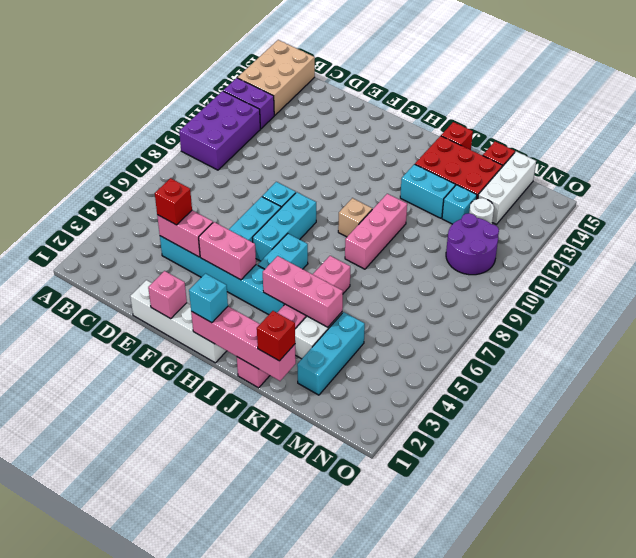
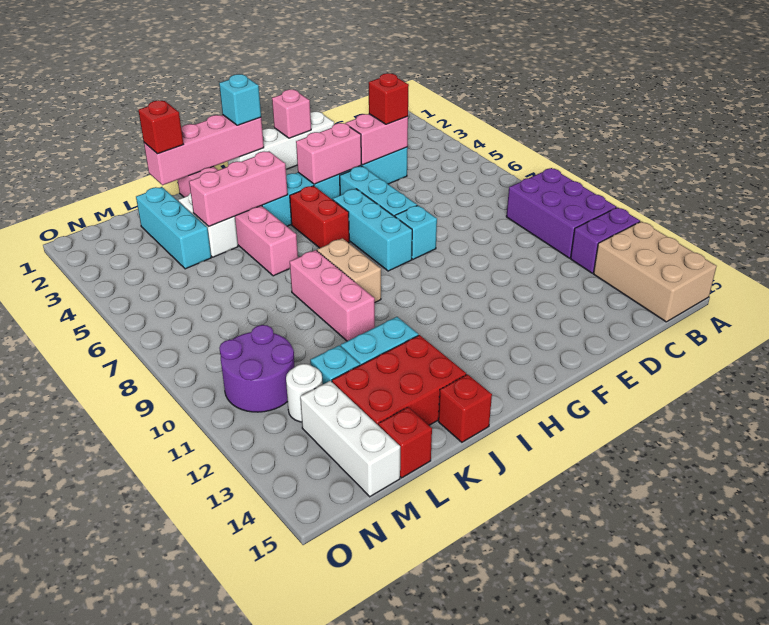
cyan 1x2 brick [258,234,308,269] -> red 1x2 brick [290,186,349,248]
tan 1x1 brick [338,198,372,237] -> tan 1x2 brick [317,238,381,302]

